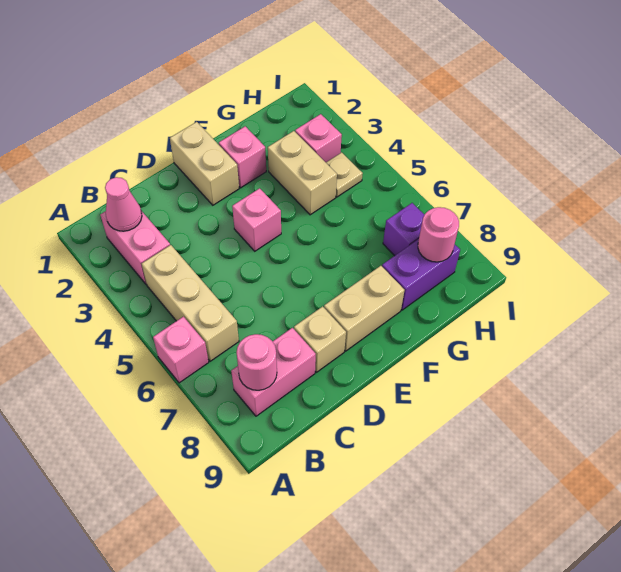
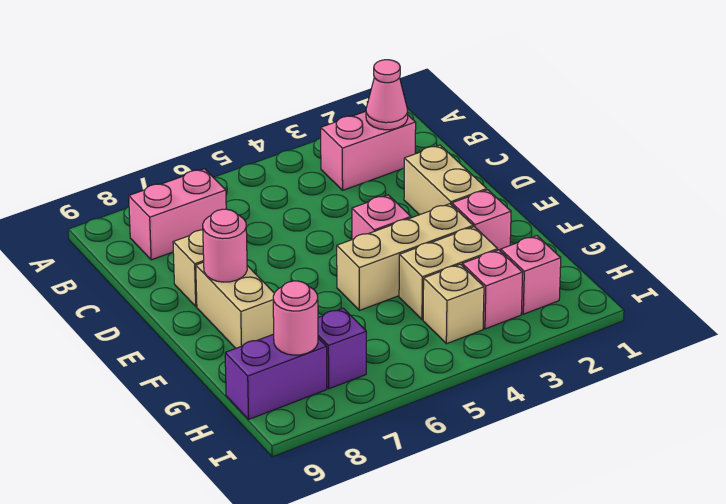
pink 1x1 brick [153,317,209,383] -> pink 1x1 brick moved to [501,236,561,314]
tan 1x3 brick [142,245,239,361] -> tan 1x3 brick moved to [337,204,473,310]
pink 1x2 brick [231,328,316,416] -> pink 1x2 brick turned to [129,169,226,260]
pink 1x1 round brick [236,334,277,390] -> pink 1x1 round brick moved to [203,209,247,282]
tan 1x2 brick [170,122,239,205] -> tan 1x2 brick turned to [404,145,487,215]
purple 1x2 brick [382,239,460,310] -> purple 1x2 brick turned to [225,334,327,419]
tan 1x1 plate [326,152,363,197] -> tan 1x1 brick [423,264,484,344]

